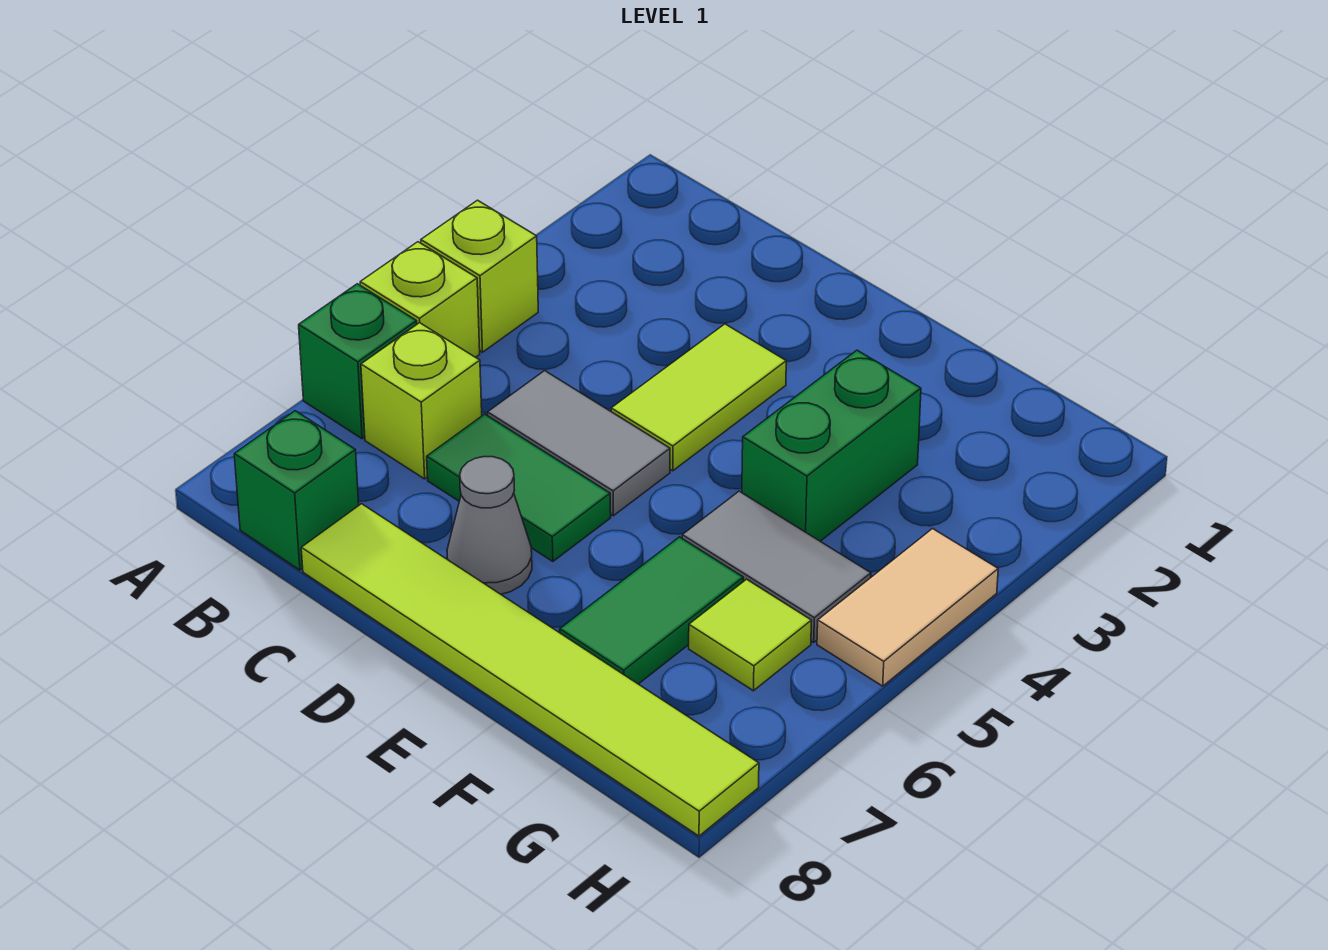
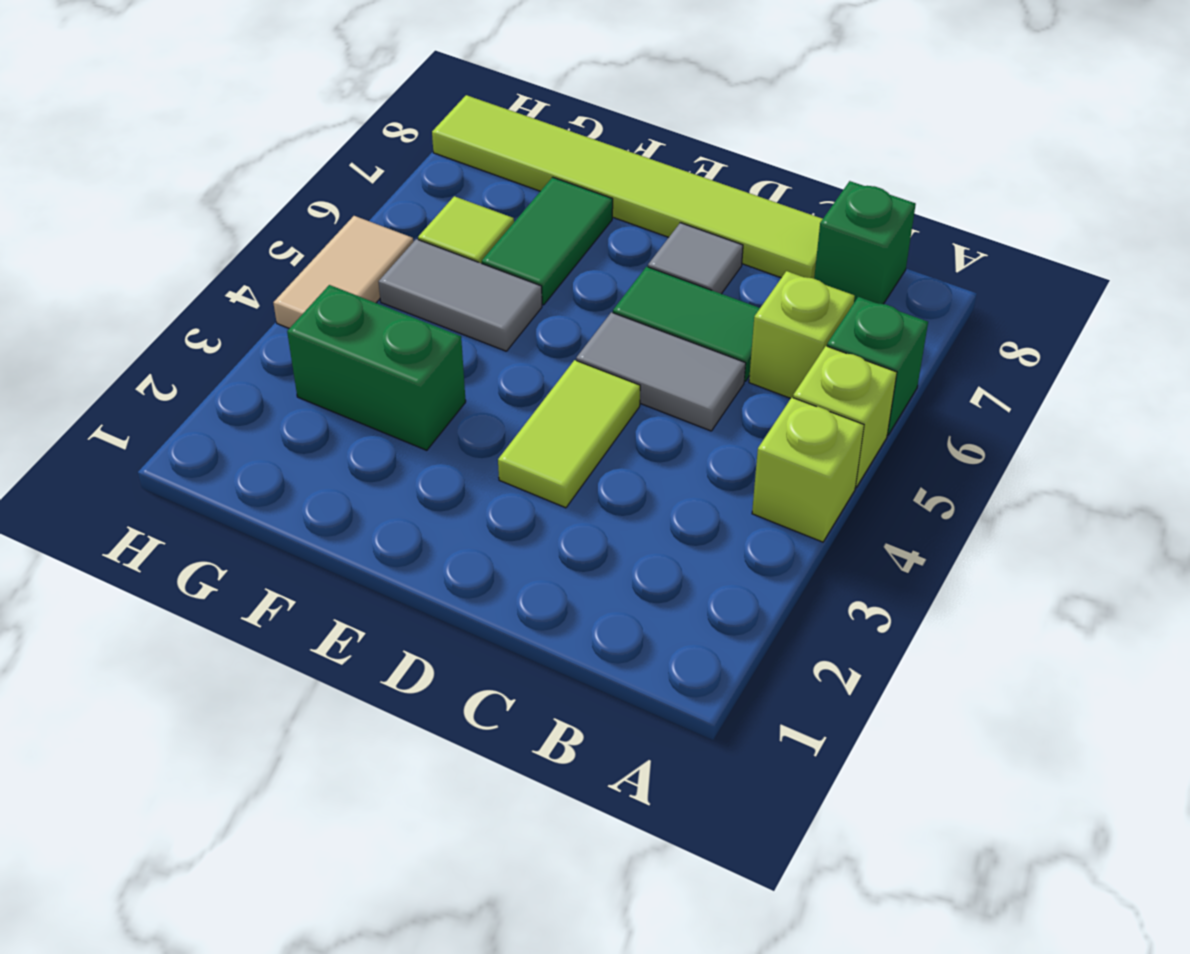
grey 1x1 cone [447,457,532,594] -> grey 1x1 tile [648,223,743,294]
green 1x2 brick [742,350,921,541] -> green 1x2 brick turned to [287,285,466,450]

